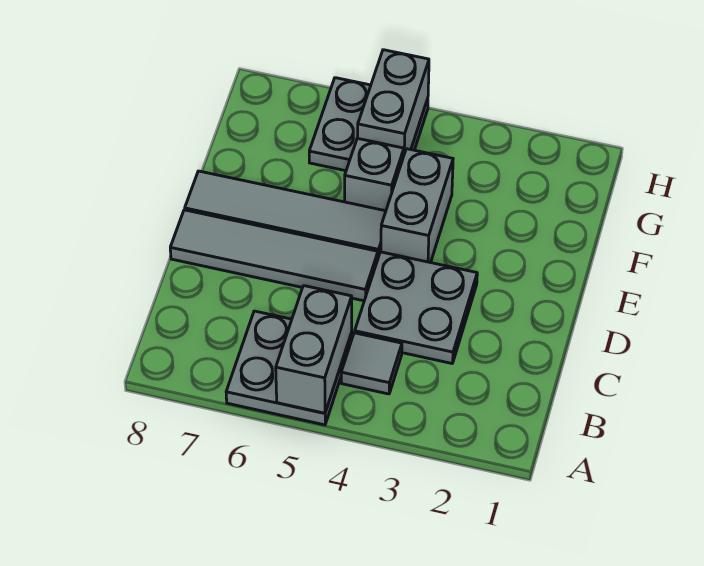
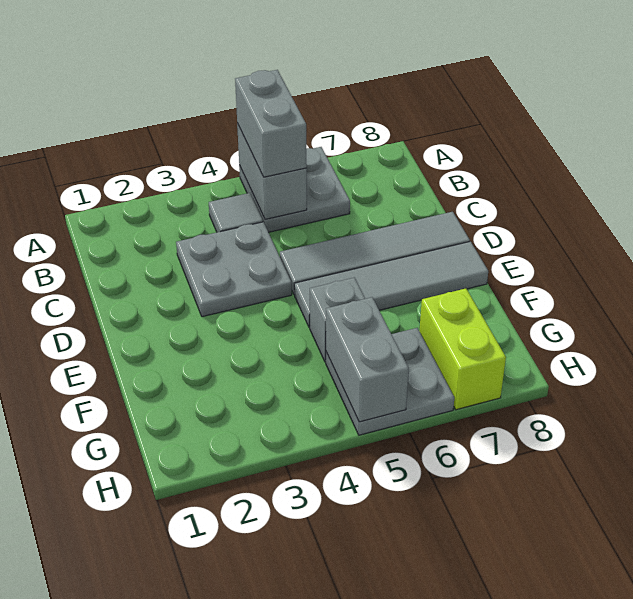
grey 1x2 brick [381,149,453,263] -> grey 1x2 brick moved to [235,70,307,177]
none -> lime 1x2 brick [419,289,506,410]

